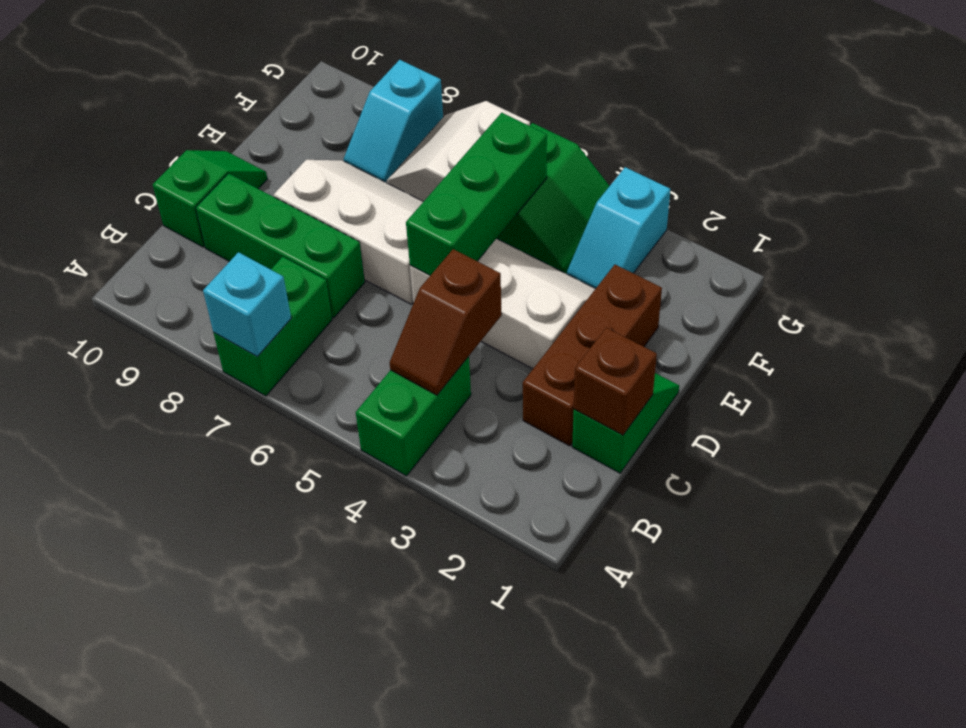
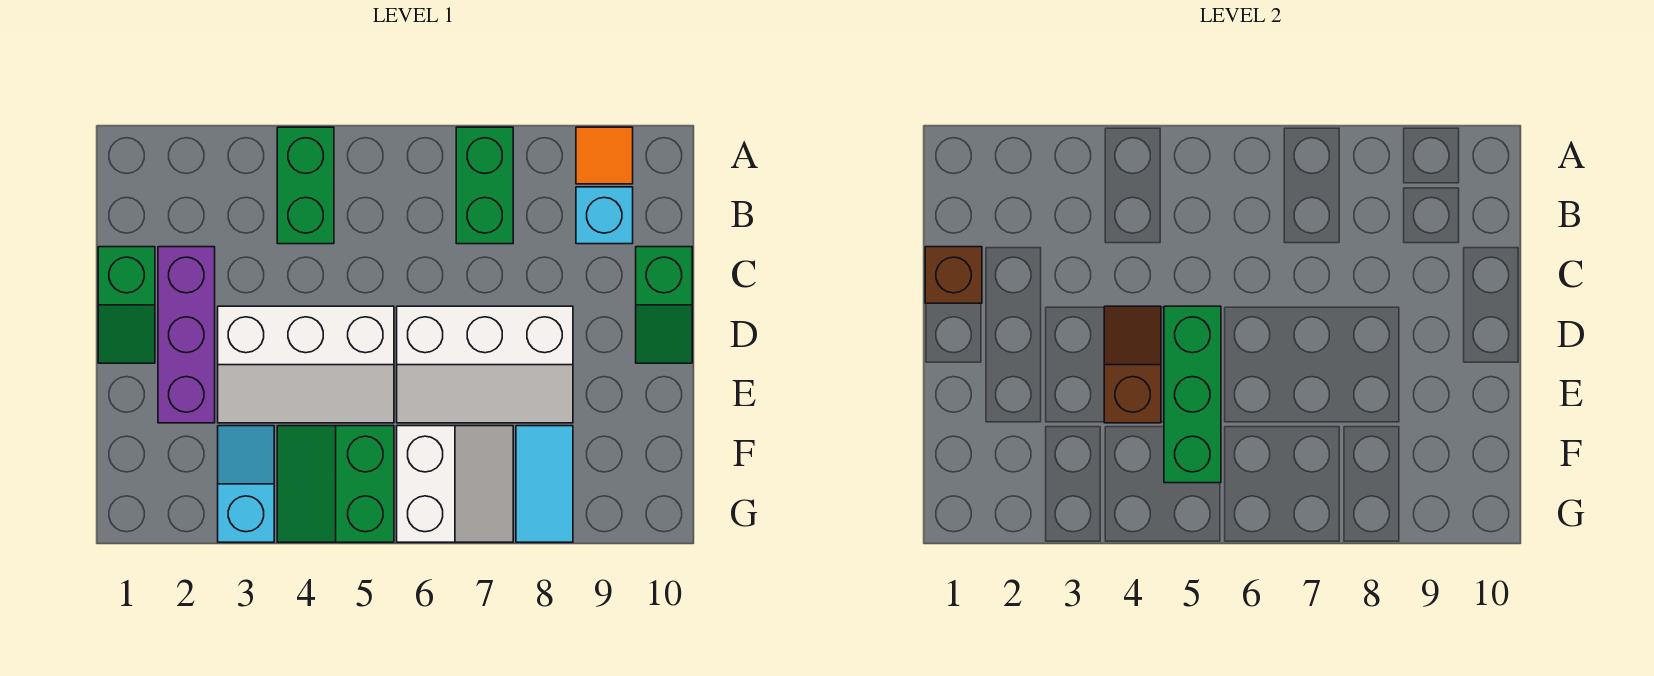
cyan 1x1 brick [203,252,291,357] -> cyan 1x1 brick moved to [576,187,633,244]
none -> orange 1x1 tile [576,127,633,184]
brown 1x2 slope [390,249,502,395] -> brown 1x2 slope moved to [1104,306,1161,423]
brown 1x3 brick [523,265,662,446] -> purple 1x3 brick [158,247,215,423]
green 1x3 brick [196,173,365,318] -> none
cyan 1x2 slope [344,60,443,183] -> cyan 1x2 tile [516,426,573,542]

